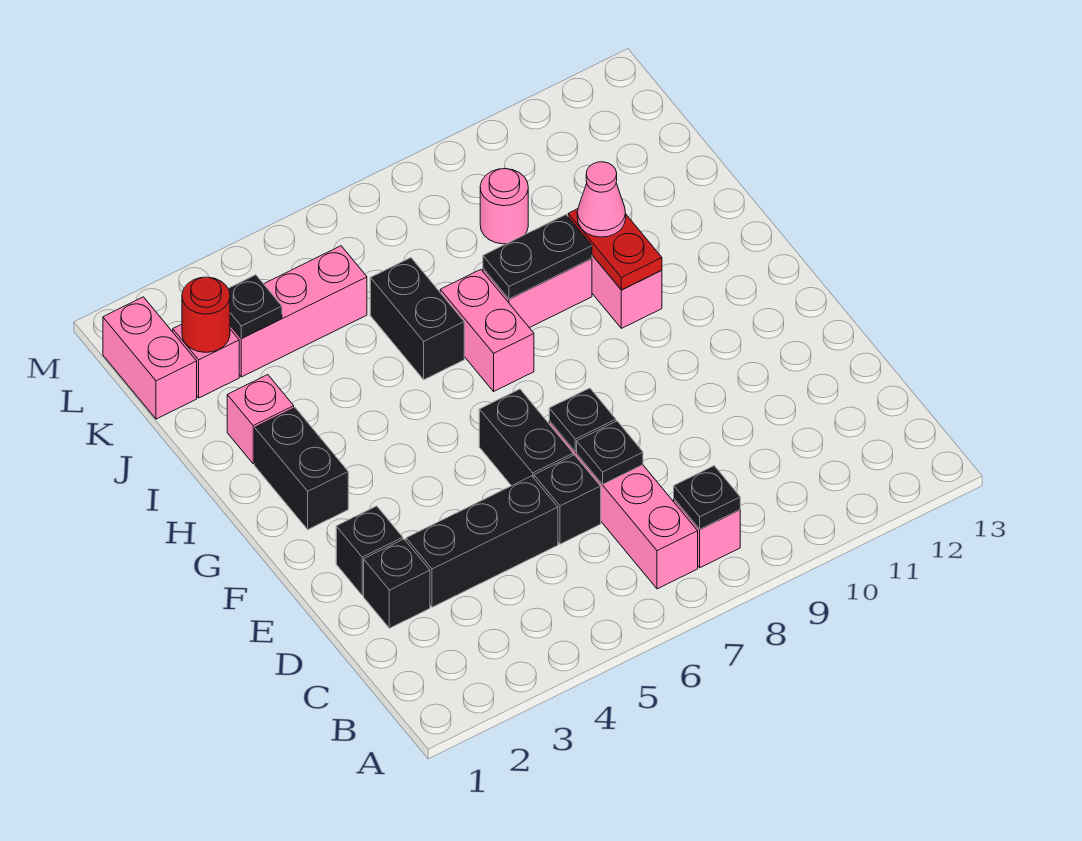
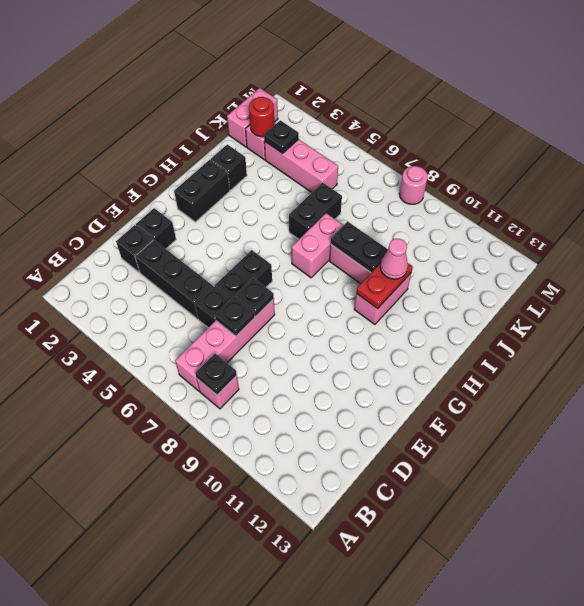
pink 1x1 brick [227,375,294,464] -> black 1x1 brick [211,144,247,190]
pink 1x1 round brick [480,169,528,244] -> pink 1x1 round brick moved to [399,166,428,204]

